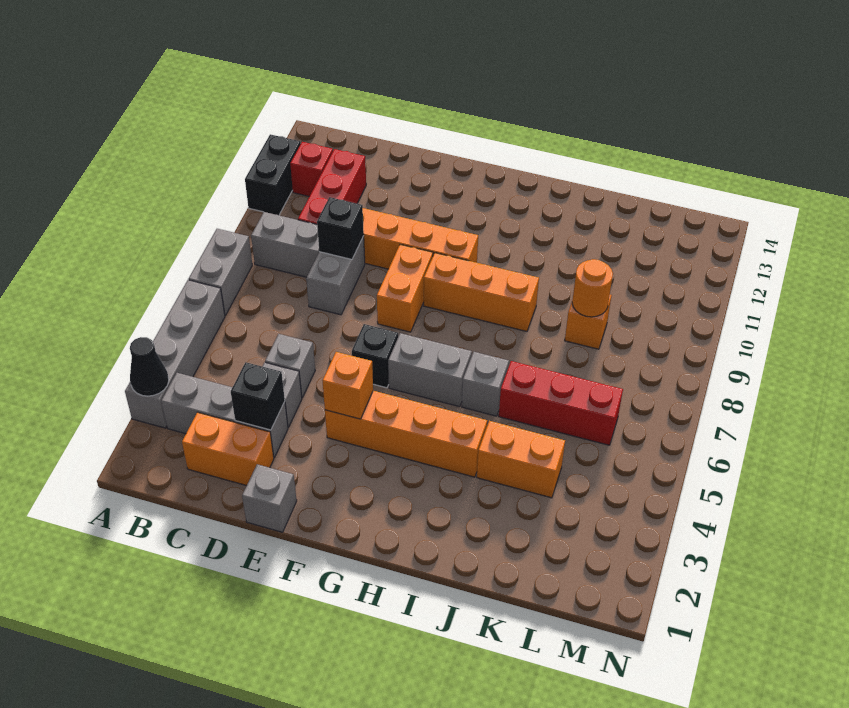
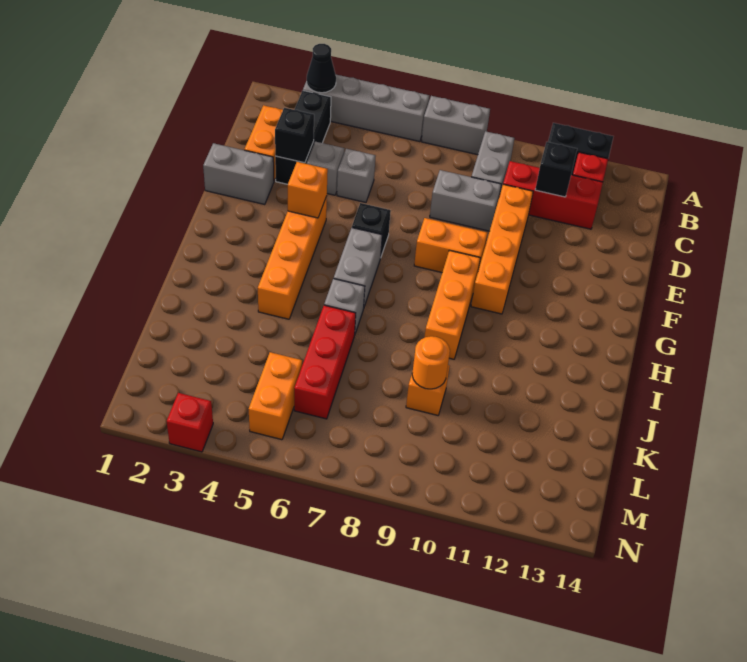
grey 1x3 brick [161,373,288,458] -> black 1x3 brick [275,91,331,184]
black 1x1 brick [317,197,364,259] -> black 1x1 brick moved to [535,142,577,197]
grey 1x1 brick [242,464,297,532] -> grey 1x2 brick [203,143,274,205]
orange 1x2 brick [477,421,565,498] -> orange 1x2 brick moved to [249,352,302,440]
none -> red 1x1 brick [167,393,213,452]

